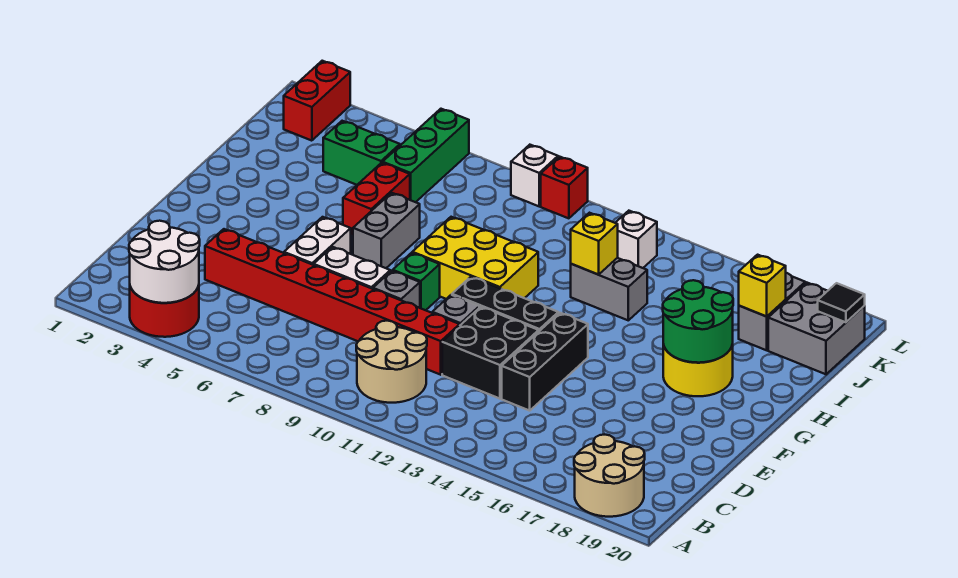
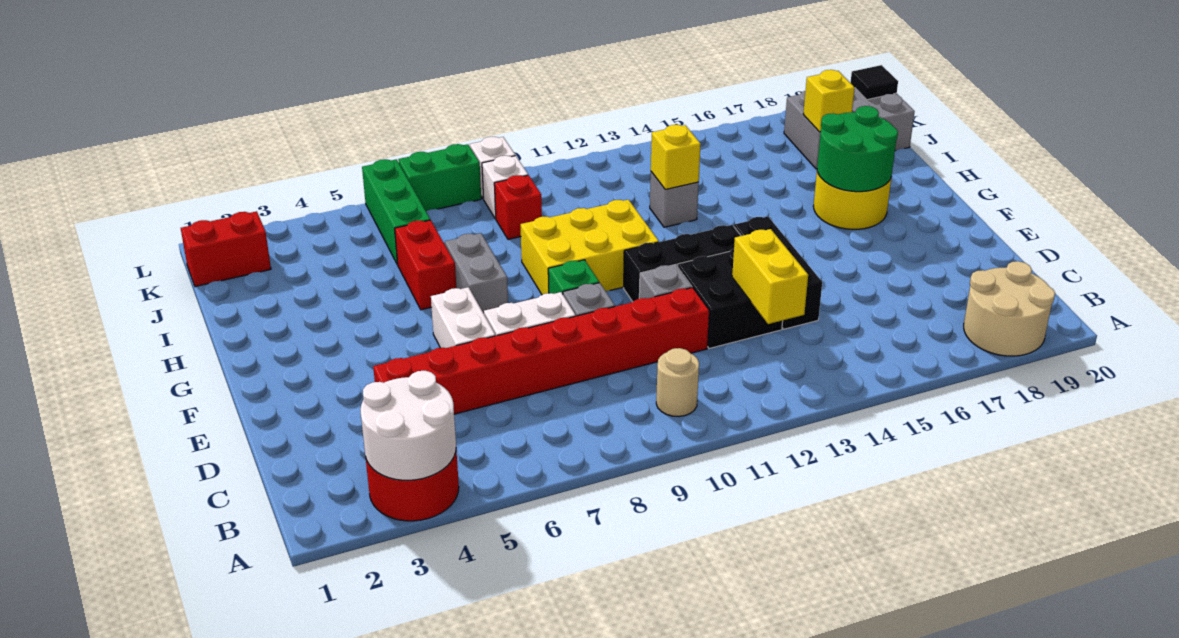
tan 2x2 round brick [356,321,427,403] -> tan 1x1 round brick [656,348,699,417]
none -> yellow 1x2 brick [732,229,808,324]
grey 1x2 brick [571,258,647,320] -> grey 1x1 brick [650,172,699,227]
green 1x2 brick [323,121,400,185] -> green 1x2 brick moved to [398,144,481,211]
red 1x2 brick [284,61,350,141] -> red 1x2 brick turned to [181,211,271,287]
white 1x1 brick [616,211,657,268] -> white 1x1 brick moved to [482,156,528,219]
red 1x1 brick [541,157,588,218] -> red 1x1 brick moved to [494,175,542,239]

